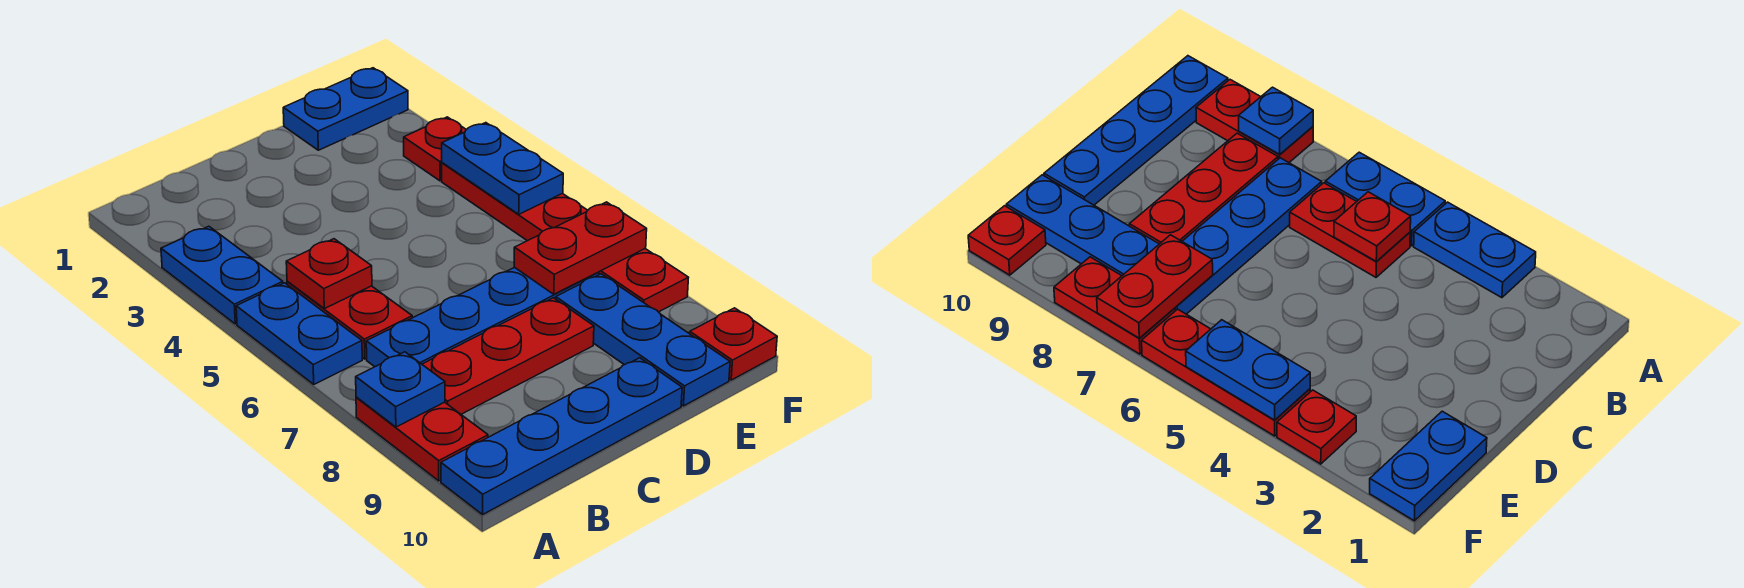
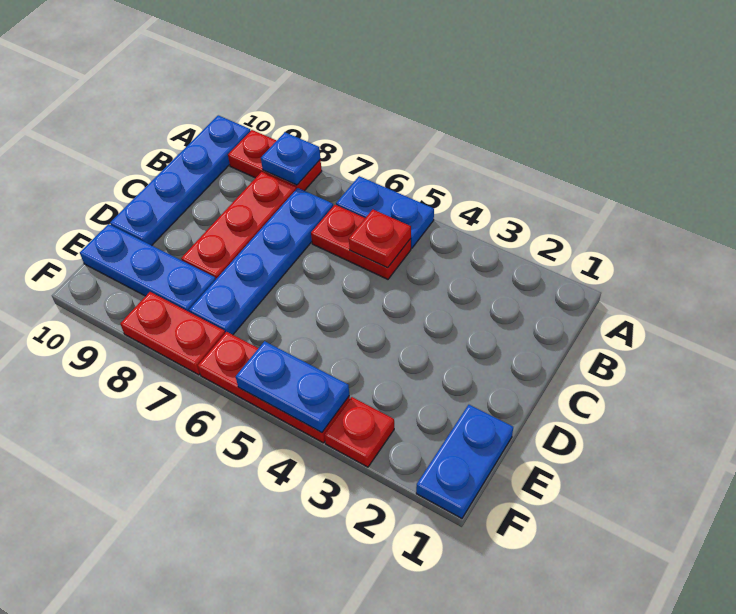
blue 1x2 plate [161,226,283,324] -> none
red 1x2 plate [514,202,647,294] -> none
red 1x1 plate [690,308,777,380] -> none

